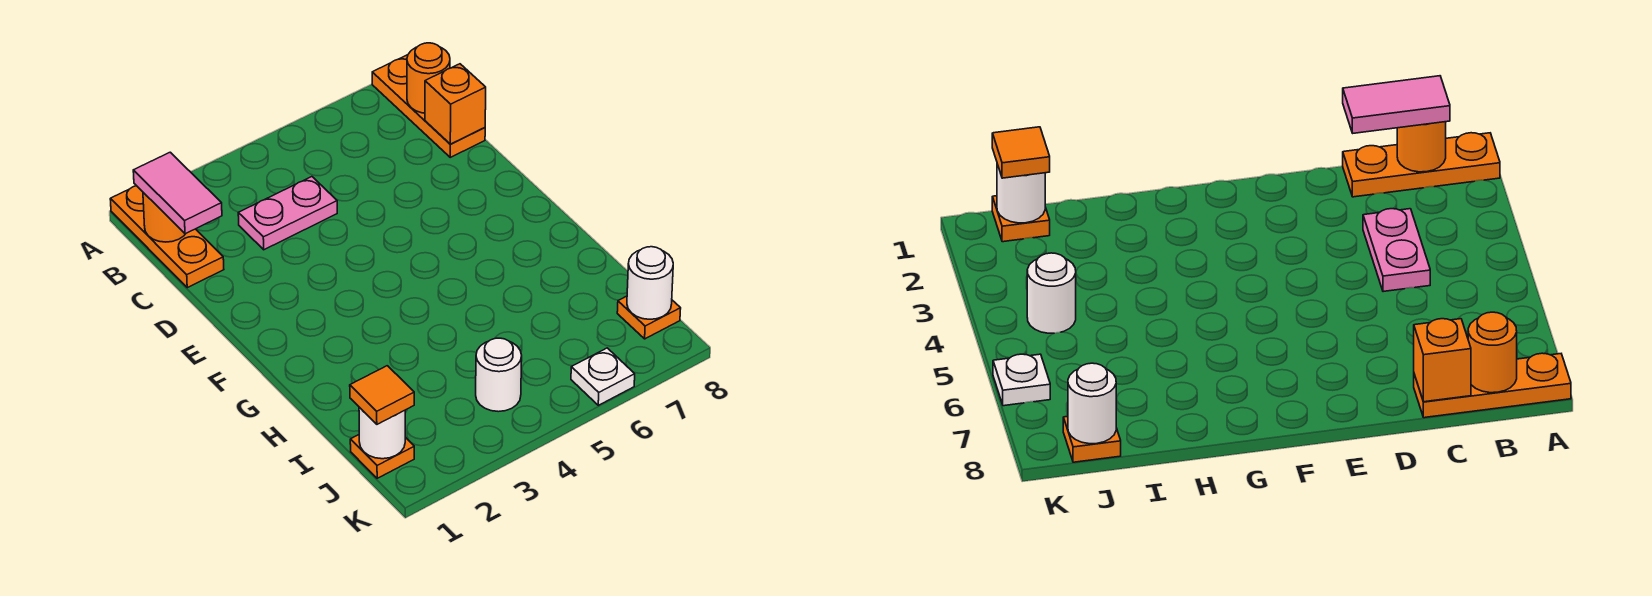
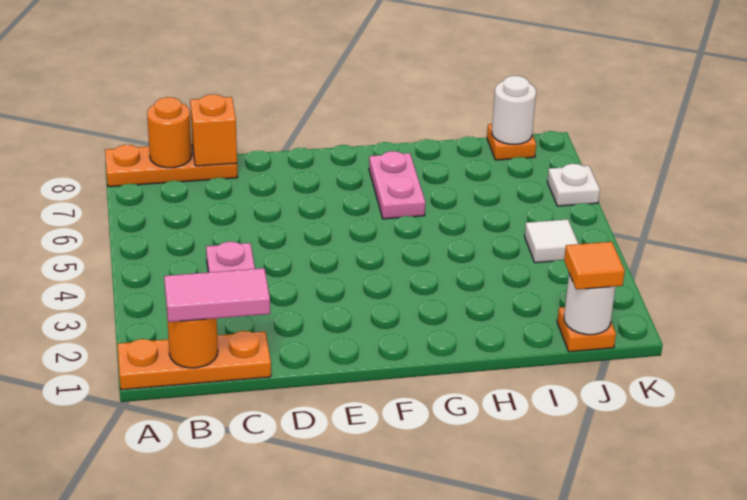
none -> pink 1x2 plate [369,151,425,219]
white 1x1 round brick [476,338,522,412] -> white 1x1 tile [525,219,578,263]

